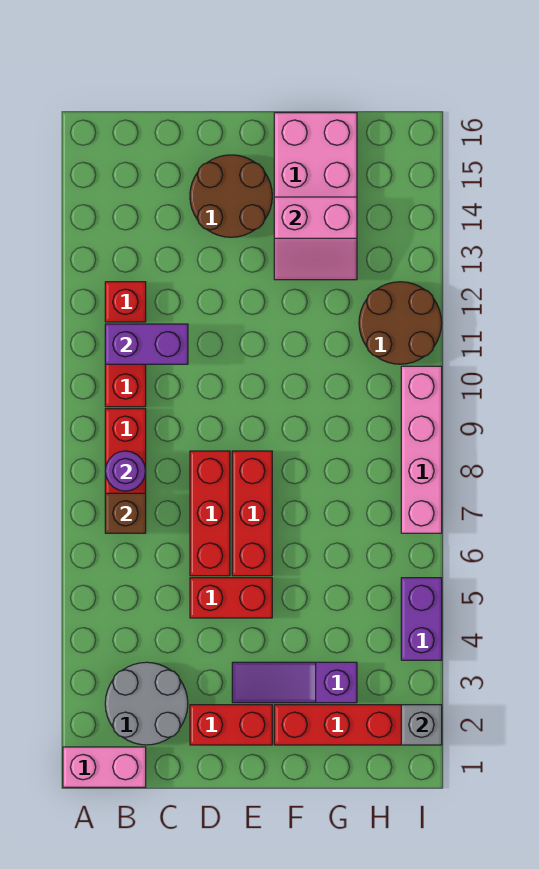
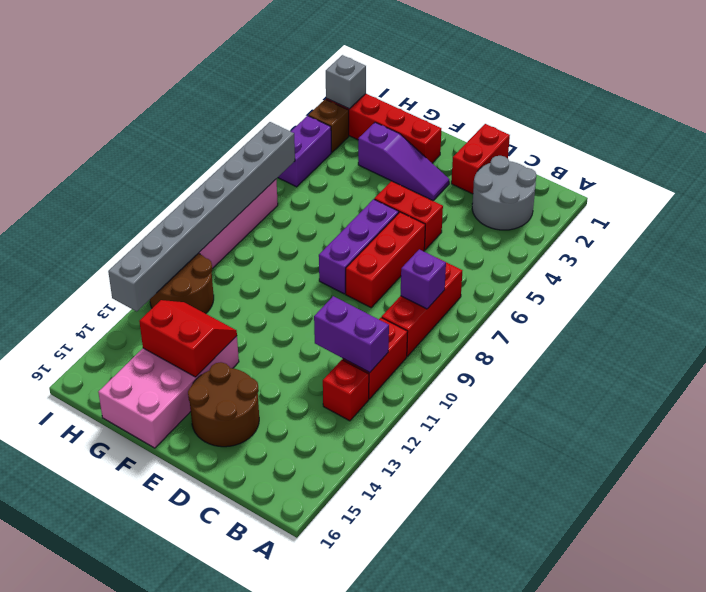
pink 1x2 brick [63,747,146,787] -> none
brown 1x1 brick [105,493,146,533] -> brown 1x1 brick moved to [308,99,349,152]
purple 1x1 round brick [105,451,146,491] -> purple 1x1 brick [400,249,446,309]
red 1x2 brick [190,705,272,745] -> red 1x2 brick turned to [451,124,510,194]
red 1x3 brick [232,451,272,576] -> purple 1x3 brick [319,199,399,294]
pink 2x2 slope [274,197,357,280] -> red 2x2 slope [139,300,237,377]
none -> grey 1x8 brick [108,122,295,312]

